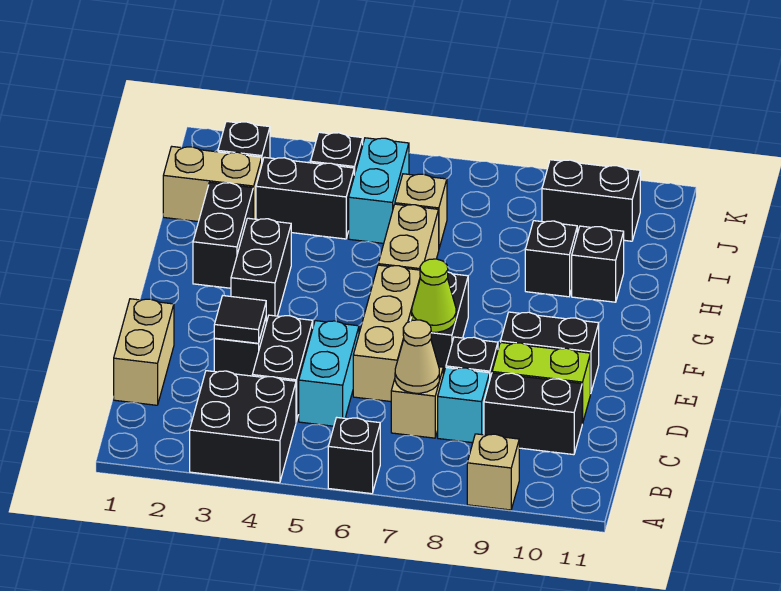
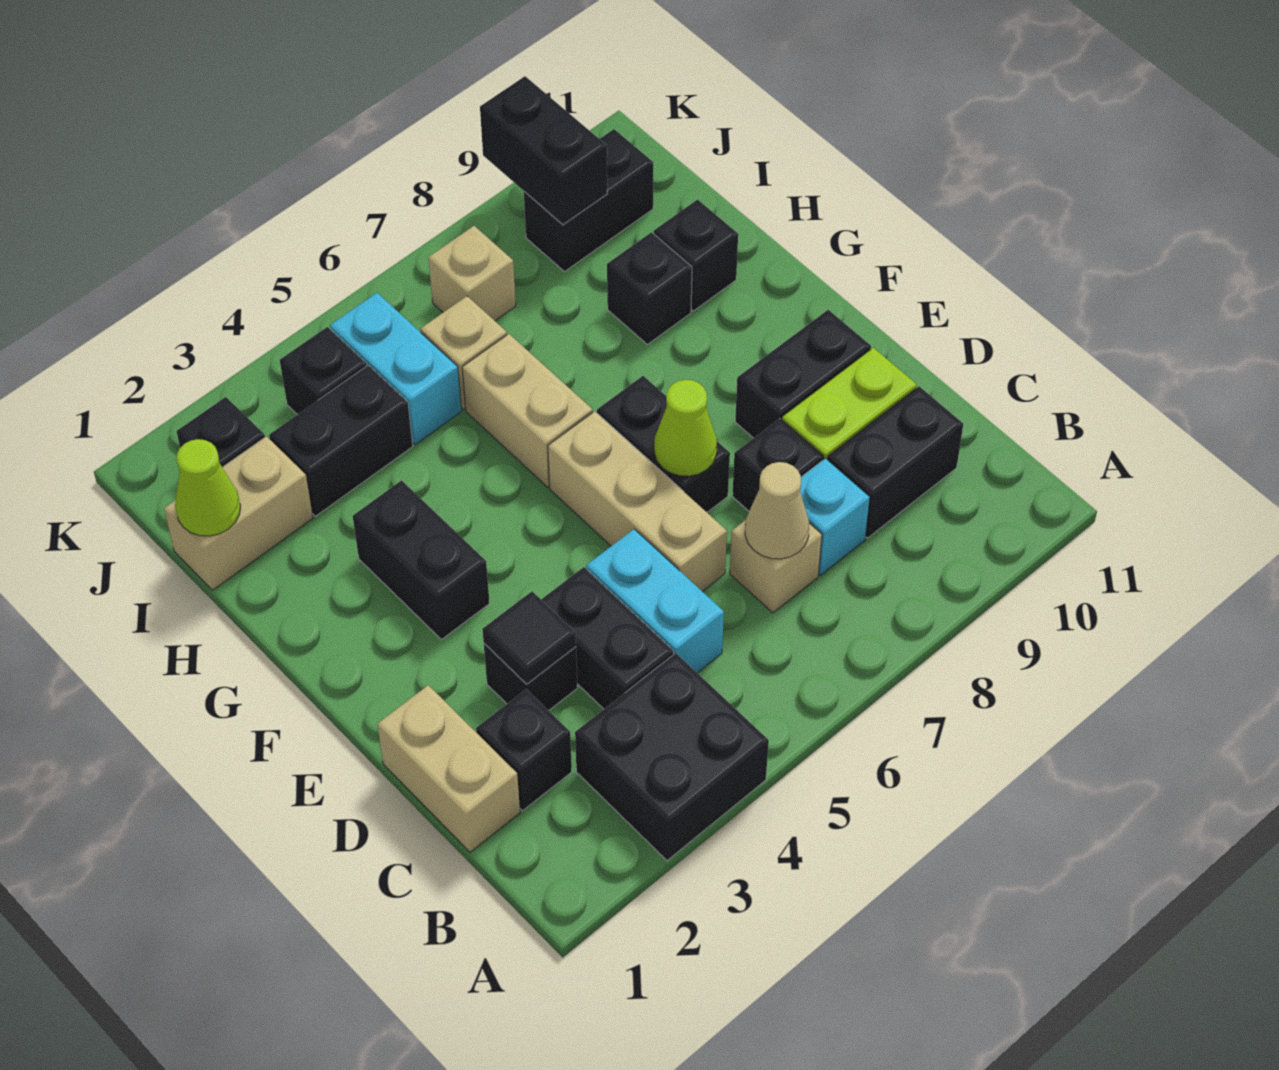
black 1x1 brick [328,418,380,494] -> black 1x1 brick moved to [476,689,572,811]
tan 1x1 brick [467,434,519,510] -> tan 1x1 brick moved to [428,226,516,321]
black 1x2 brick [193,182,253,288] -> black 1x2 brick moved to [480,76,607,225]
none -> lime 1x1 cone [175,439,241,536]

